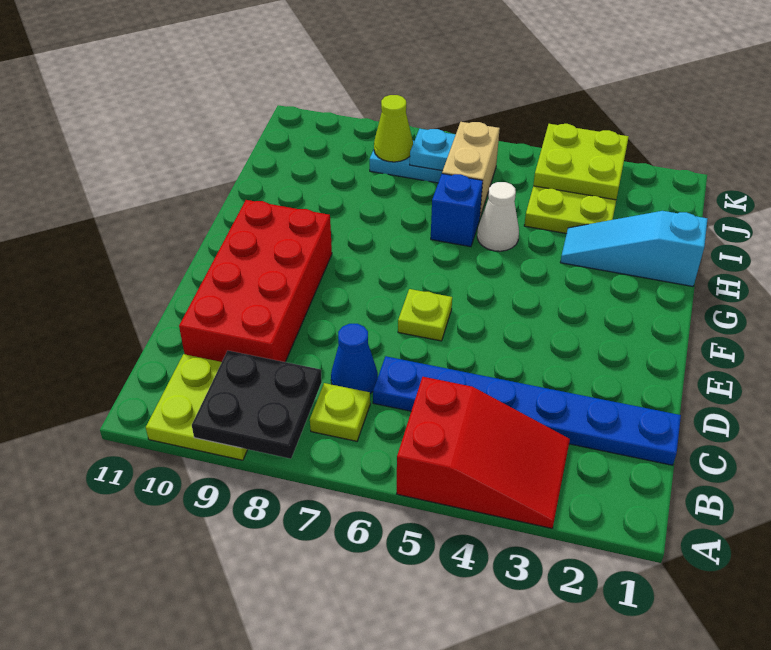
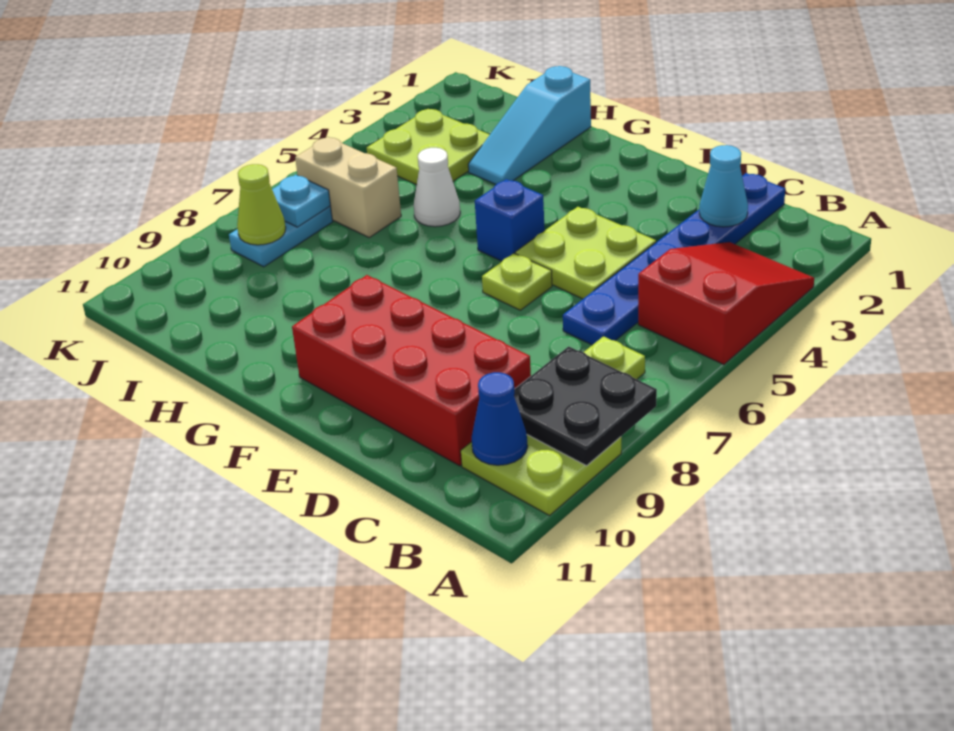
none -> cyan 1x1 cone [699,145,748,227]
blue 1x1 cone [331,324,378,394] -> blue 1x1 cone moved to [472,372,528,465]
blue 1x1 brick [431,174,483,247] -> blue 1x1 brick moved to [475,179,545,261]
lime 2x2 plate [533,124,629,200] -> lime 2x2 plate moved to [515,207,656,299]

